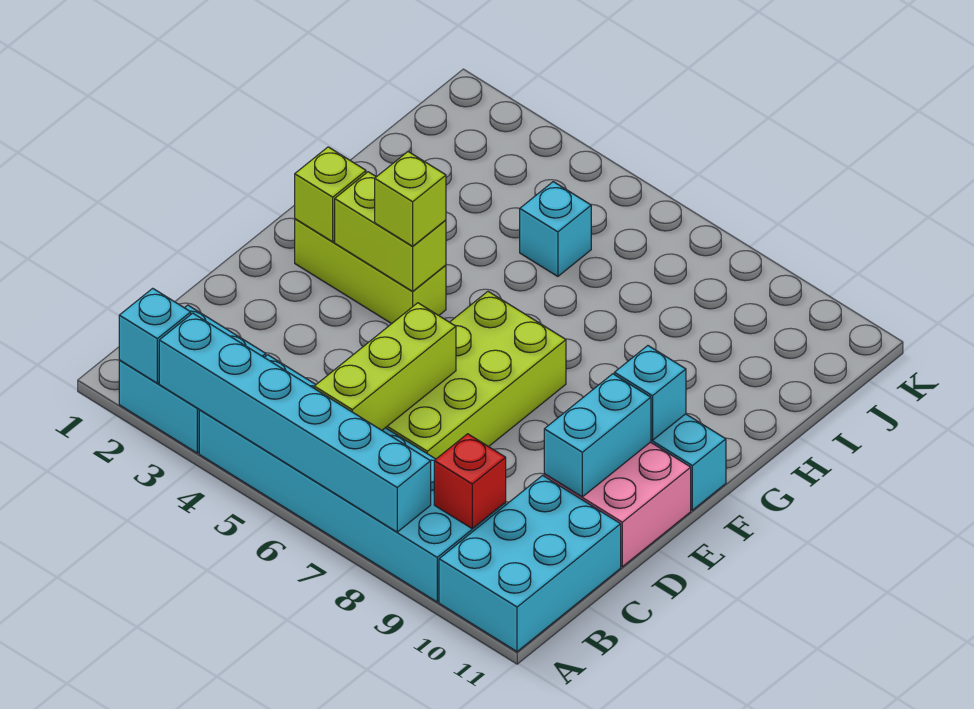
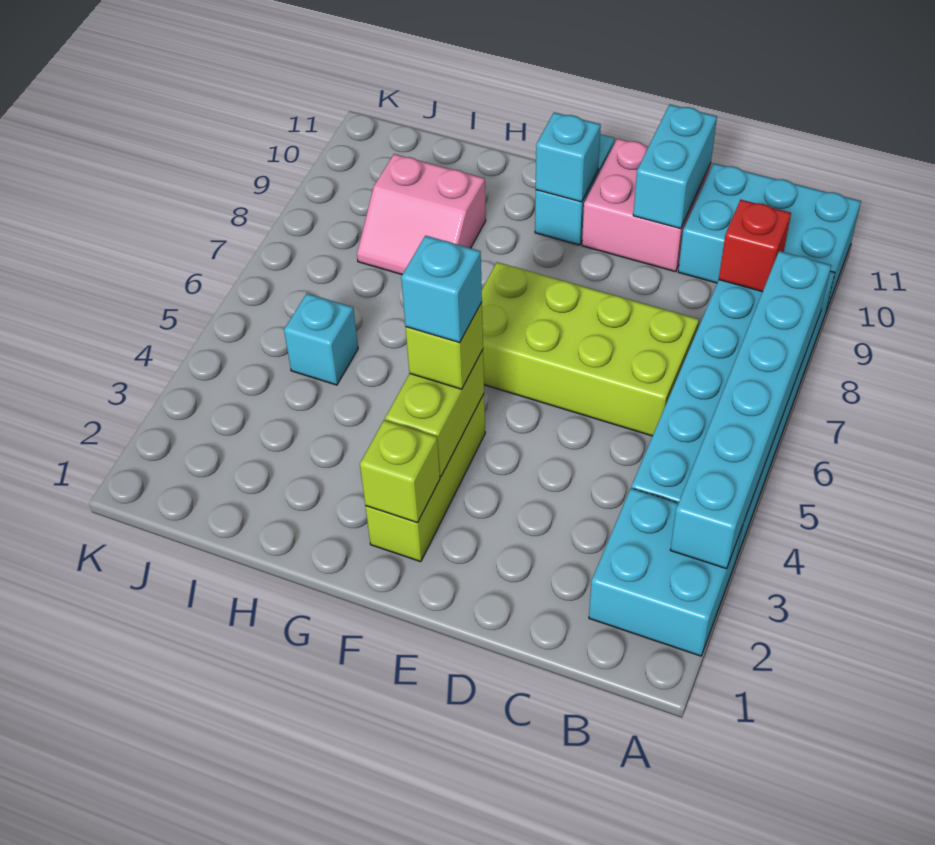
cyan 1x1 brick [119,288,191,383] -> cyan 1x1 brick moved to [401,236,482,343]
lime 1x3 brick [314,303,456,430] -> none
cyan 1x2 brick [544,374,651,497] -> cyan 1x2 brick turned to [633,105,717,229]
none -> pink 2x2 slope [357,154,486,274]

